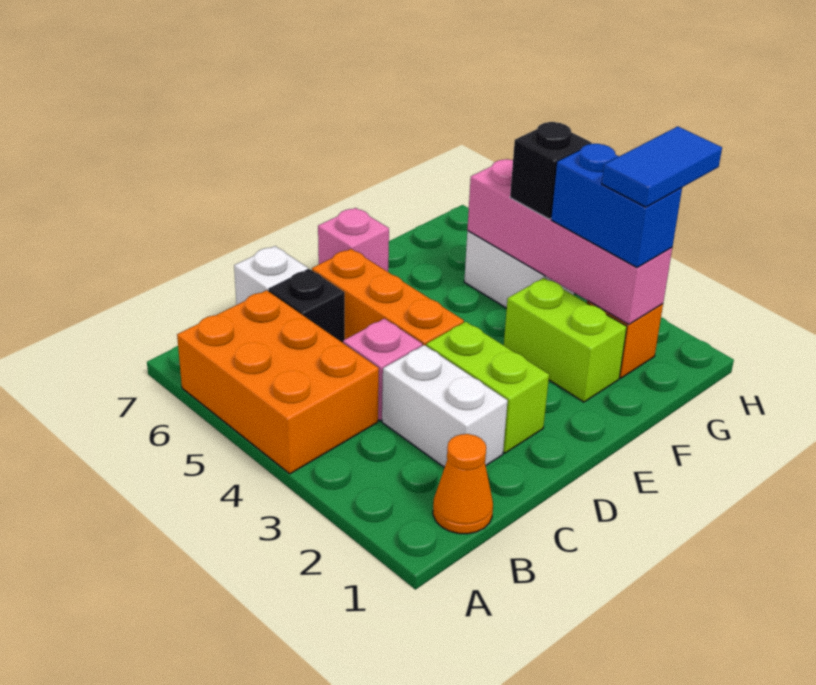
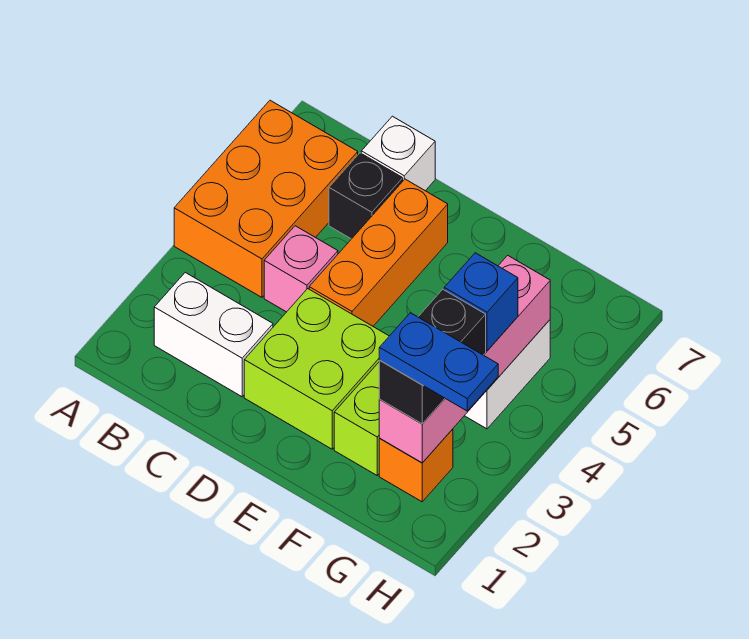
orange 1x1 cone [433,434,493,534] -> none
white 1x2 brick [382,345,508,467] -> white 1x2 brick turned to [154,272,273,397]
lime 1x2 brick [426,322,549,453] -> lime 2x2 brick [244,289,389,449]
pink 1x1 brick [318,208,389,272] -> none
blue 1x2 brick [551,144,682,267] -> black 1x2 brick [379,289,486,424]
blue 1x2 tile [602,126,722,207] -> blue 1x2 plate [379,313,498,411]
black 1x1 brick [510,122,591,219] -> blue 1x1 brick [444,253,518,351]

